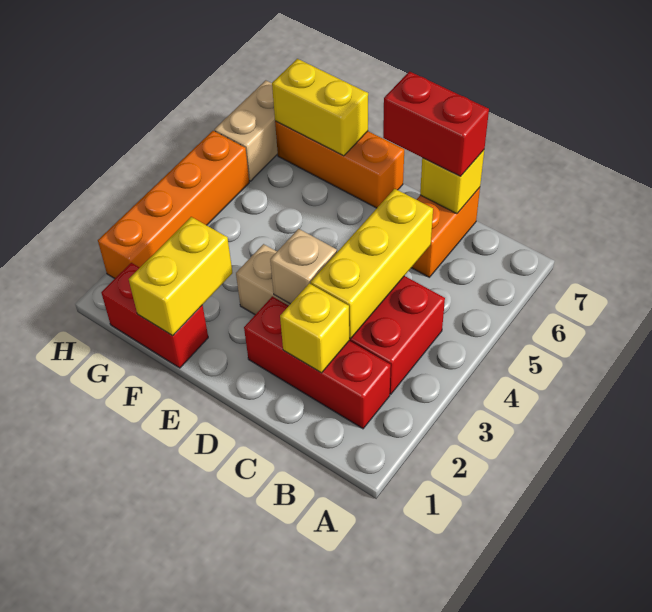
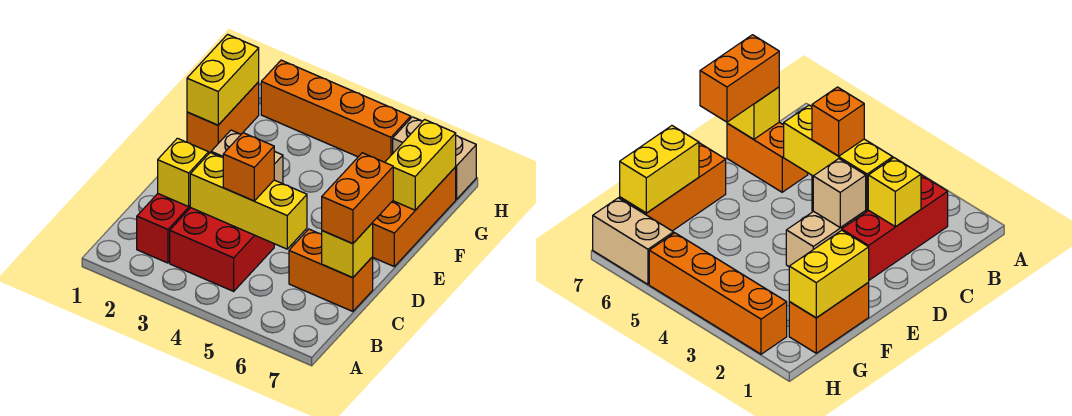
none -> orange 1x1 brick [223,133,274,201]
red 1x2 brick [383,71,489,176] -> orange 1x2 brick [322,153,393,244]
red 1x2 brick [101,263,208,368] -> orange 1x2 brick [187,82,259,153]
yellow 1x2 brick [129,217,232,336] -> yellow 1x2 brick turned to [187,34,259,125]

